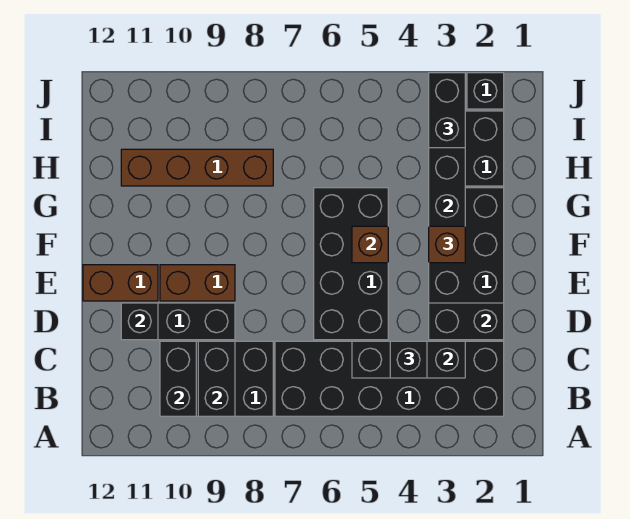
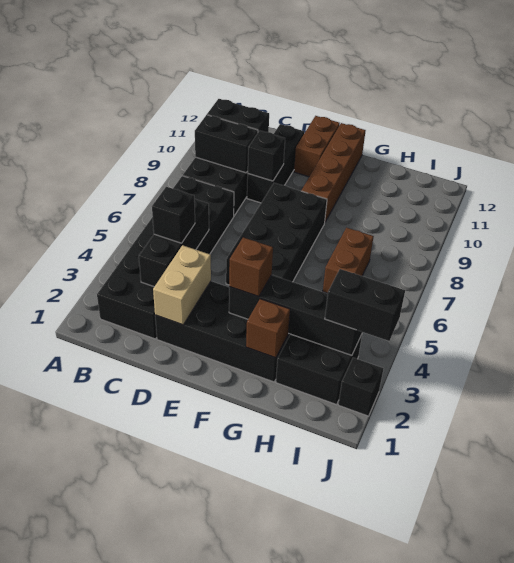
black 1x2 brick [429,303,504,340] -> tan 1x2 brick [153,245,211,325]
black 2x4 brick [314,188,388,340] -> black 2x4 brick turned to [226,183,327,285]
black 1x1 brick [121,303,158,340] -> black 1x1 brick moved to [247,131,285,181]
brown 1x2 brick [160,265,235,301] -> brown 1x2 brick moved to [323,228,374,294]
brown 1x1 brick [352,226,388,263] -> brown 1x1 brick moved to [246,299,290,358]
brown 1x4 brick [121,149,273,186] -> brown 1x4 brick moved to [301,123,366,222]

